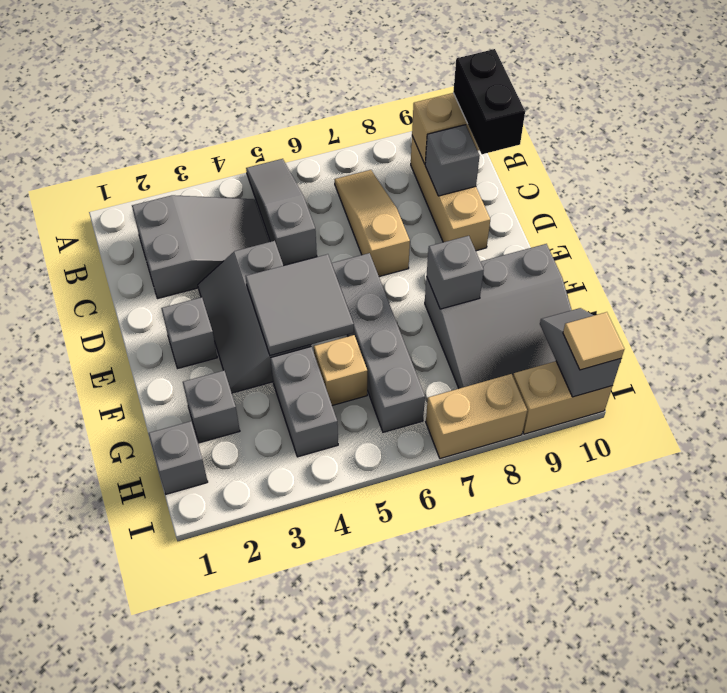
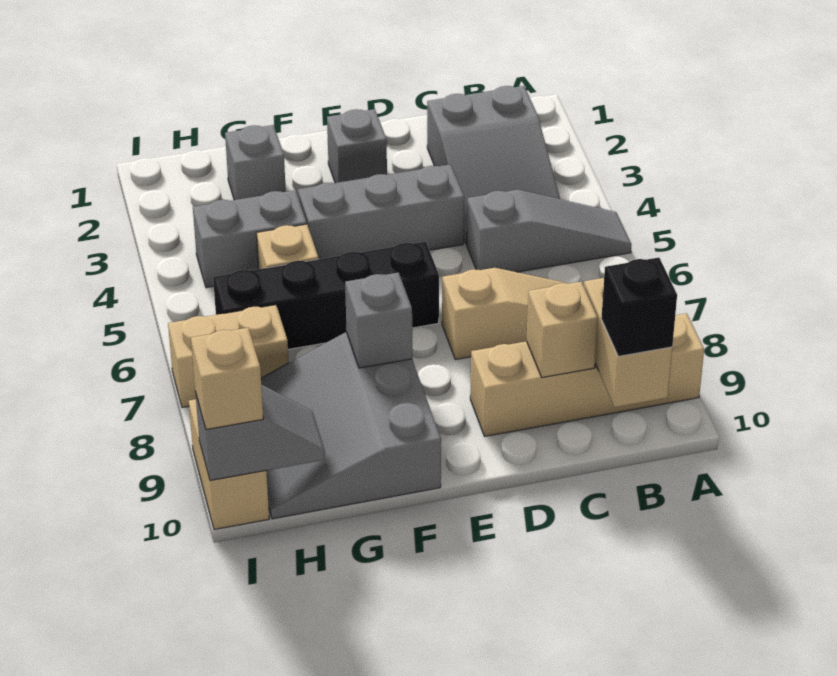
tan 1x3 brick [411,136,490,251] -> tan 1x4 brick [470,313,704,436]
black 1x2 brick [453,49,525,154] -> black 1x1 brick [601,258,677,356]
grey 1x1 brick [425,125,480,196] -> tan 1x1 brick [526,282,598,378]
grey 2x2 tile [245,254,354,356] -> none
grey 1x4 brick [331,253,425,432] -> black 1x4 brick [213,241,439,349]
grey 1x1 brick [149,421,208,494] -> none
tan 1x2 brick [426,374,527,459] -> tan 1x2 brick turned to [168,305,289,408]
tan 1x1 tile [563,312,624,370] -> tan 1x1 brick [191,328,263,430]

